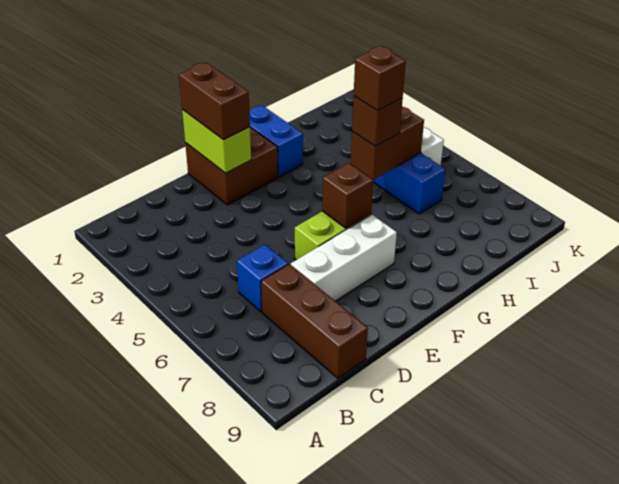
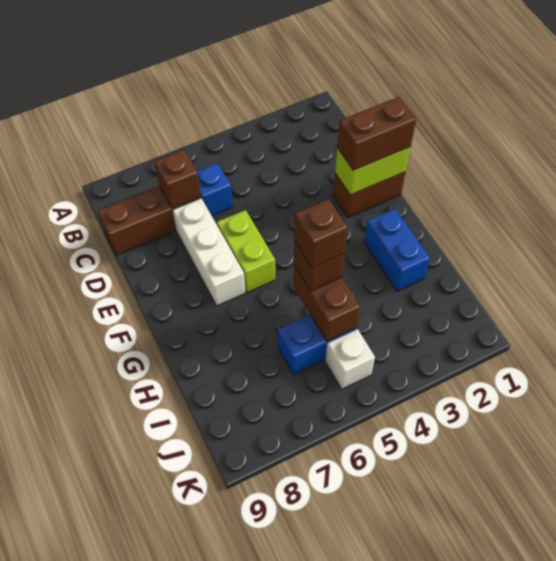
brown 2x2 brick [185,127,278,205] -> brown 1x2 brick [333,172,406,217]
brown 1x1 brick [322,163,373,228] -> brown 1x1 brick moved to [154,150,201,208]
blue 1x2 brick [249,105,303,177] -> blue 1x2 brick turned to [364,209,430,291]

